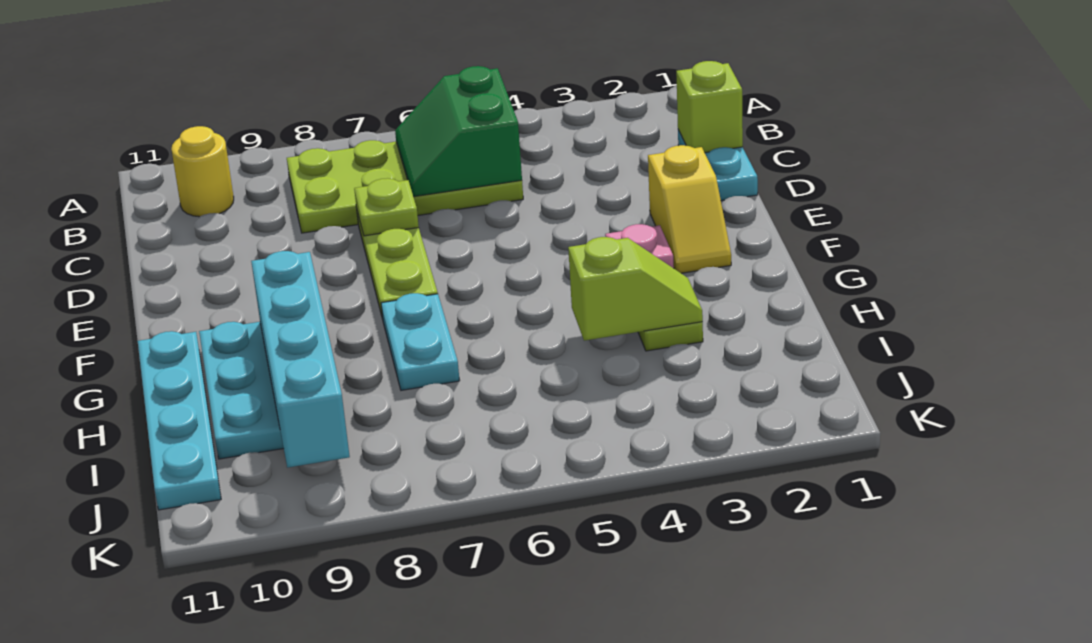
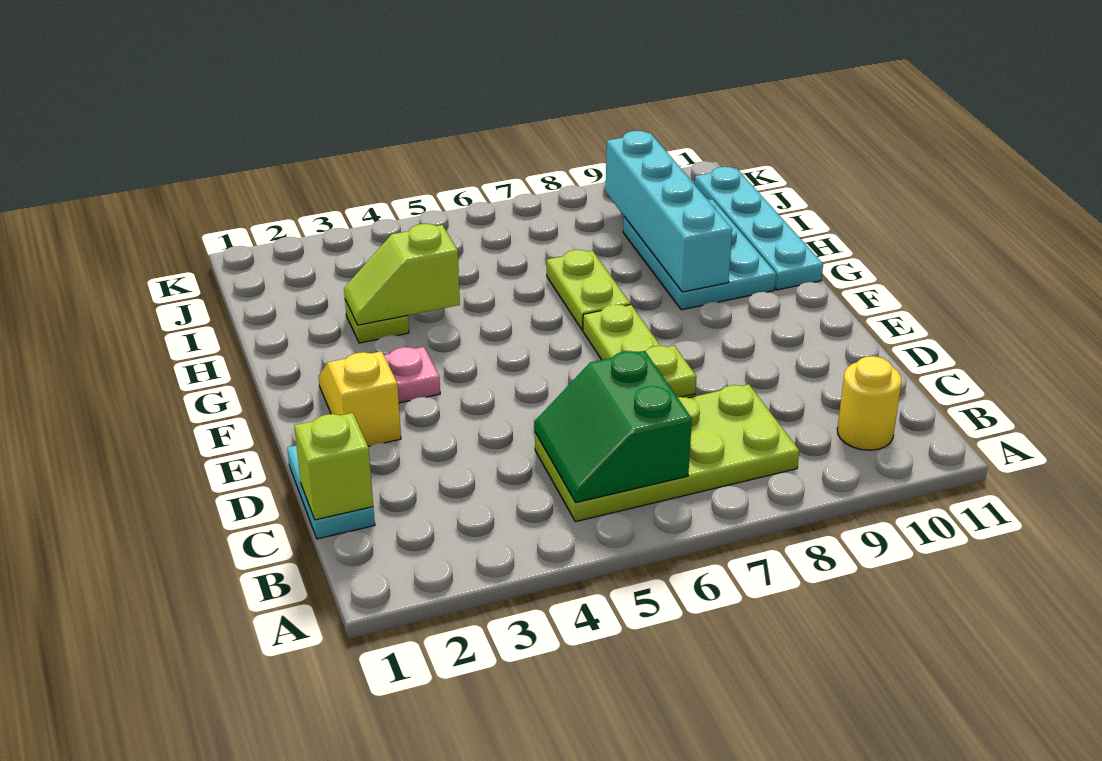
green 2x2 slope [395,66,522,197] -> green 2x2 slope turned to [535,351,692,503]
cyan 1x2 plate [381,293,460,390] -> lime 1x2 plate [547,250,630,330]

